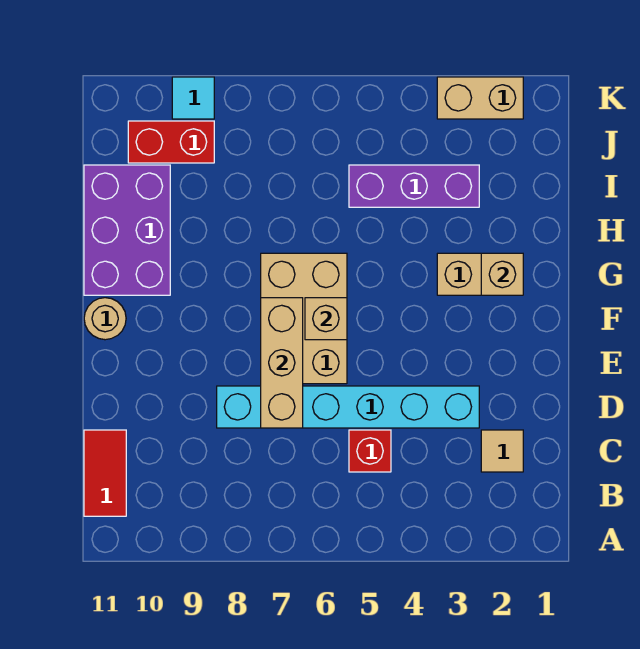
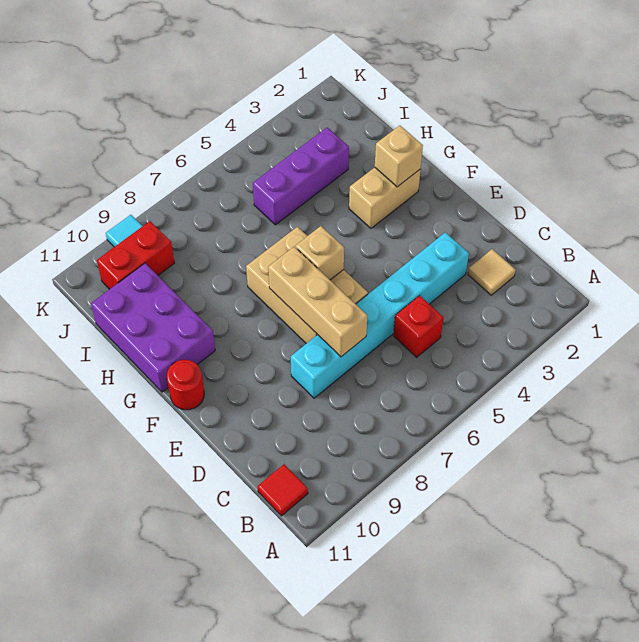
red 1x2 tile [84,430,126,516] -> red 1x1 tile [258,464,308,516]
tan 1x1 round brick [84,298,126,340] -> red 1x1 round brick [167,360,204,410]
tan 1x2 brick [437,77,523,119] -> none

